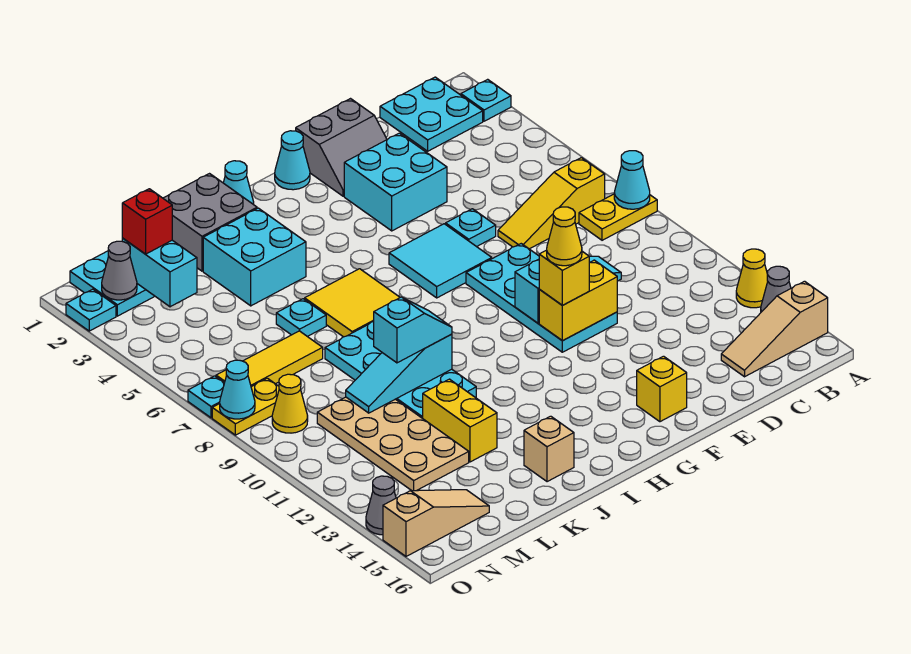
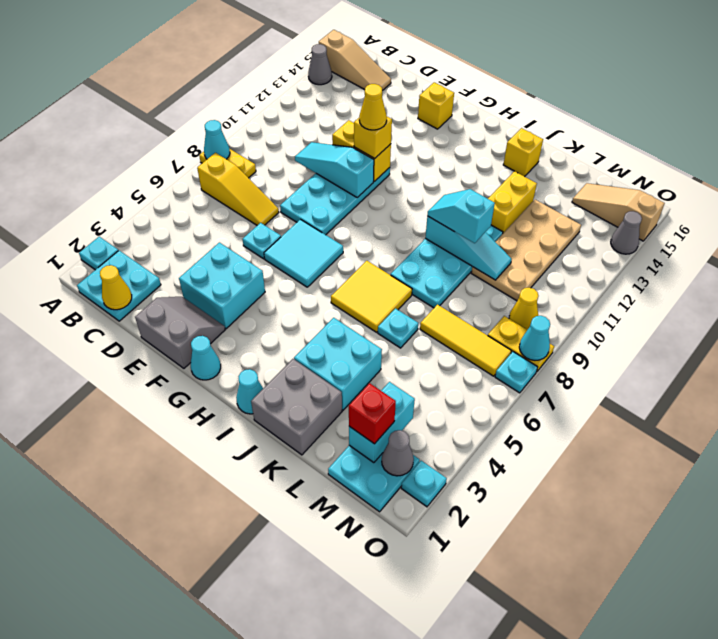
yellow 1x1 cone [736,249,768,308] -> yellow 1x1 cone moved to [100,265,132,310]
tan 1x1 brick [524,416,574,482] -> yellow 1x1 brick [503,128,543,177]

